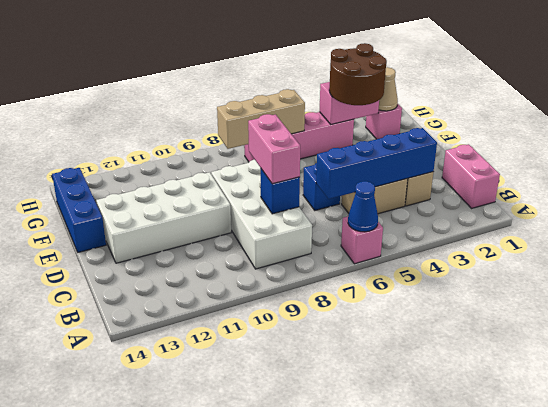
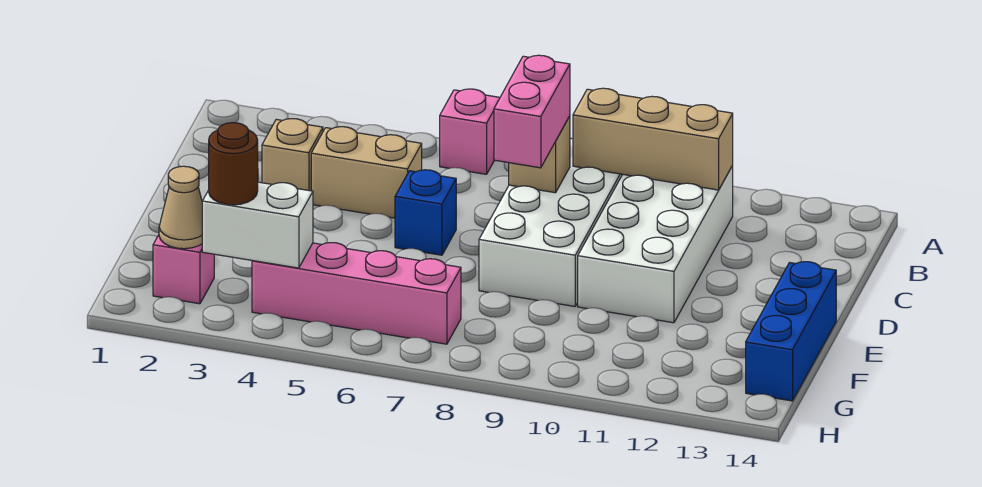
blue 1x1 cone [348,181,378,232] -> none
pink 1x2 brick [442,144,500,208] -> none
blue 1x4 brick [316,128,437,199] -> none
blue 1x1 brick [261,169,300,214] -> tan 1x1 brick [509,116,570,193]
white 2x4 brick [96,172,231,263] -> white 2x4 brick turned to [578,165,733,323]
brown 2x2 round brick [329,43,387,105] -> brown 1x1 round brick [209,123,258,205]
pink 1x2 brick [319,82,379,124] -> white 1x2 brick [202,182,313,268]
tan 1x3 brick [217,89,305,149] -> tan 1x3 brick moved to [573,88,733,190]

